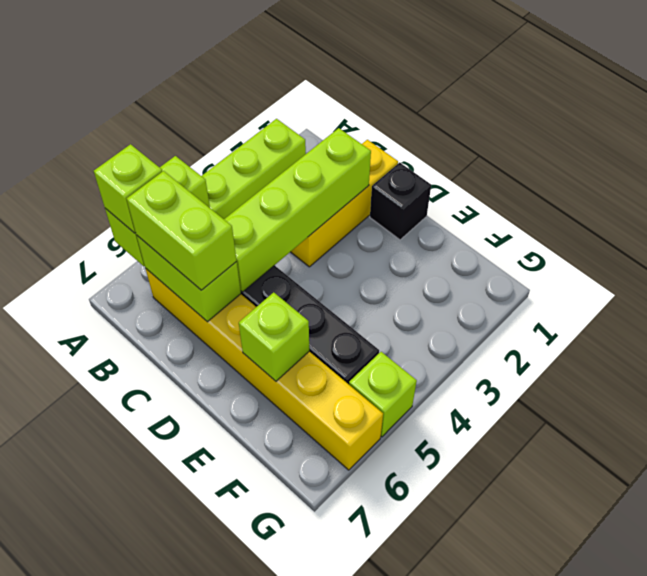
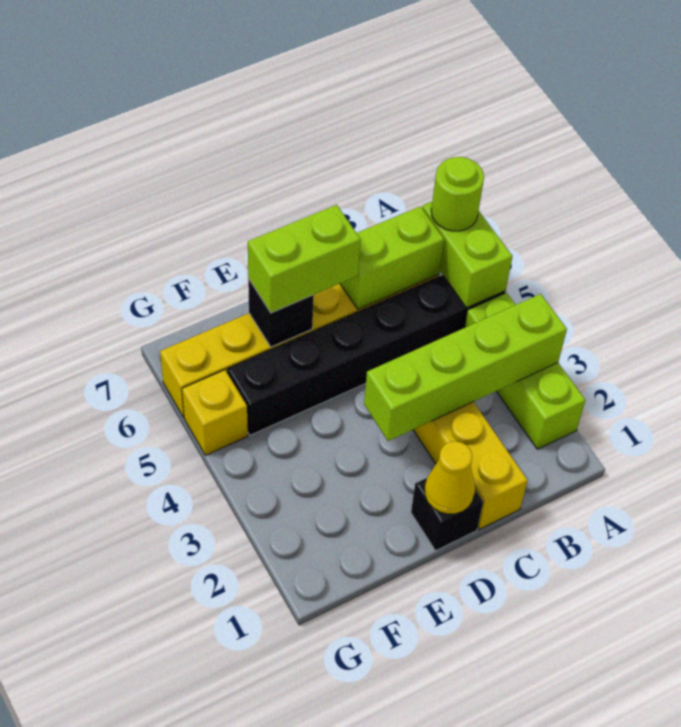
lime 1x1 brick [94,144,162,233] -> lime 1x1 round brick [431,157,484,231]
lime 1x2 brick [127,171,237,290] -> lime 1x2 brick moved to [248,205,361,313]
lime 1x4 brick [224,128,371,292] -> lime 1x4 brick turned to [364,294,567,441]
none -> yellow 1x1 cone [425,441,475,514]
lime 1x1 brick [239,292,309,381] -> black 1x1 brick [248,279,314,347]
lime 1x1 brick [349,352,417,437] -> yellow 1x1 brick [182,370,248,455]

